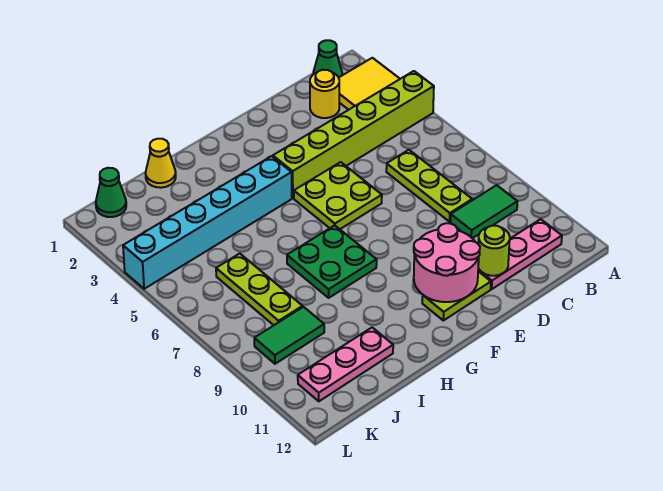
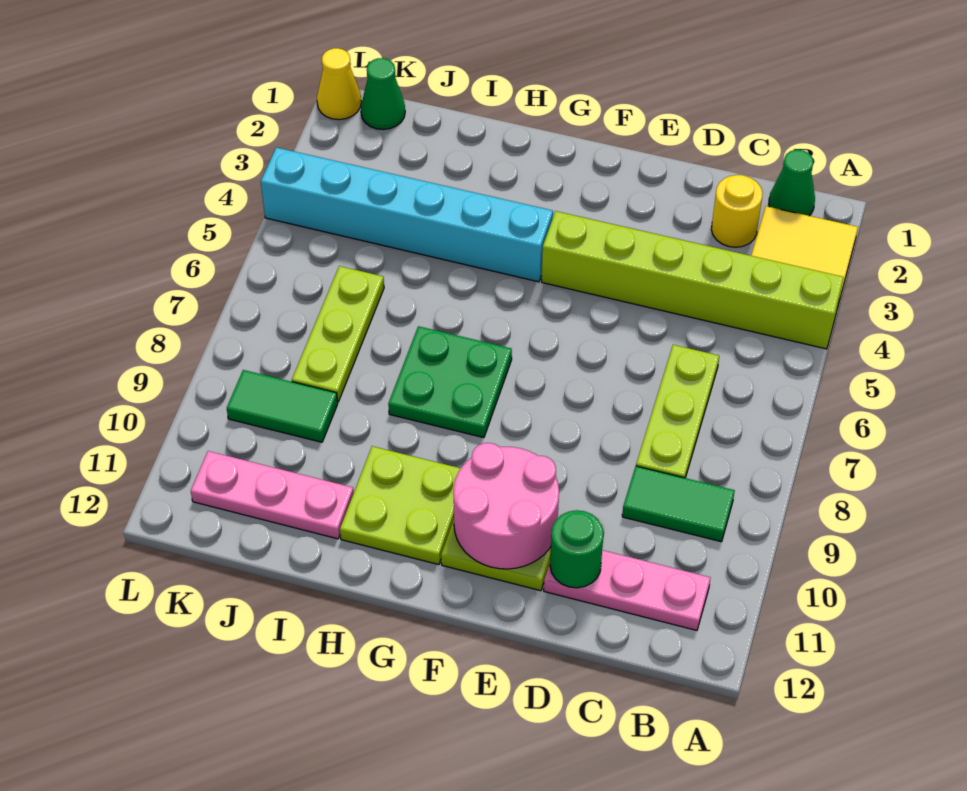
lime 1x1 round brick [478,226,510,276] -> green 1x1 round brick [550,510,604,588]
lime 2x2 plate [294,162,382,229] -> lime 2x2 plate moved to [340,446,461,565]
yellow 1x1 cone [146,139,176,188] -> yellow 1x1 cone moved to [317,48,361,120]

